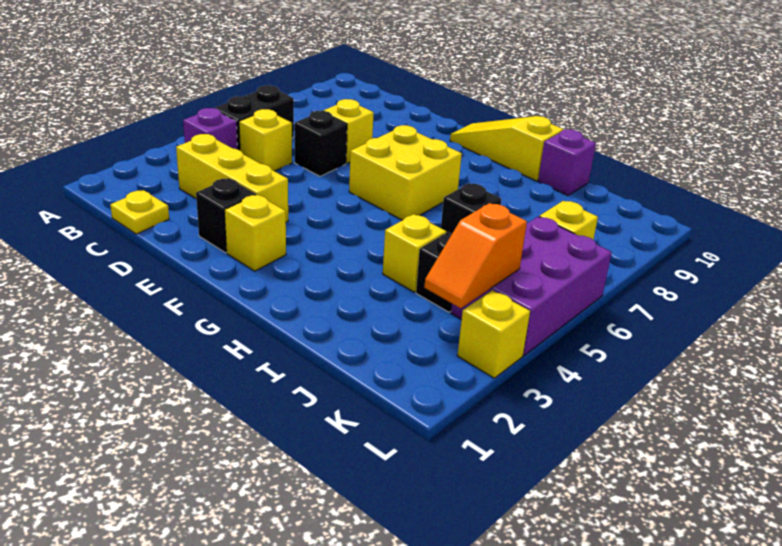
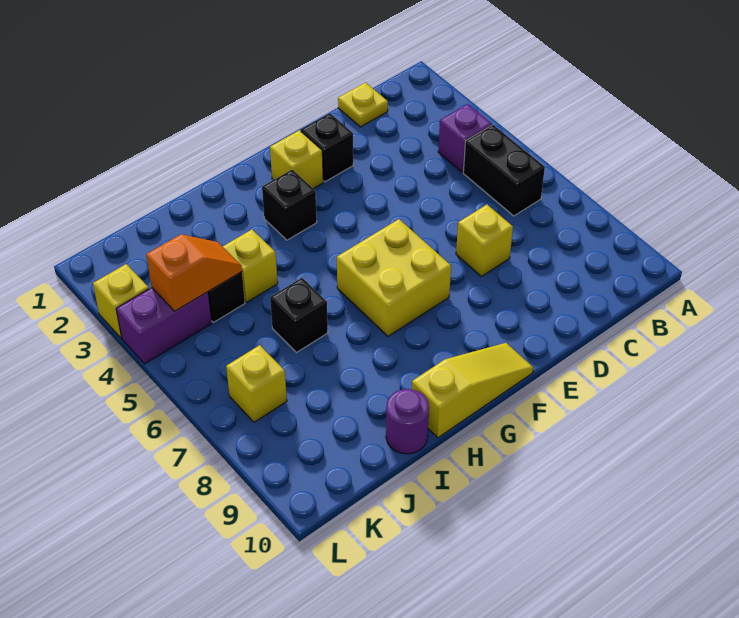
yellow 1x3 brick [176,134,288,222] -> none
yellow 1x1 brick [239,109,292,171] -> none
black 1x1 brick [295,111,347,176] -> black 1x1 brick moved to [262,169,317,240]
purple 1x1 brick [538,129,596,195] -> purple 1x1 round brick [386,389,429,454]
orange 1x2 slope [424,203,527,308] -> orange 1x2 slope turned to [146,234,242,311]
purple 2x3 brick [451,216,612,355] -> purple 1x2 brick [116,288,212,364]

